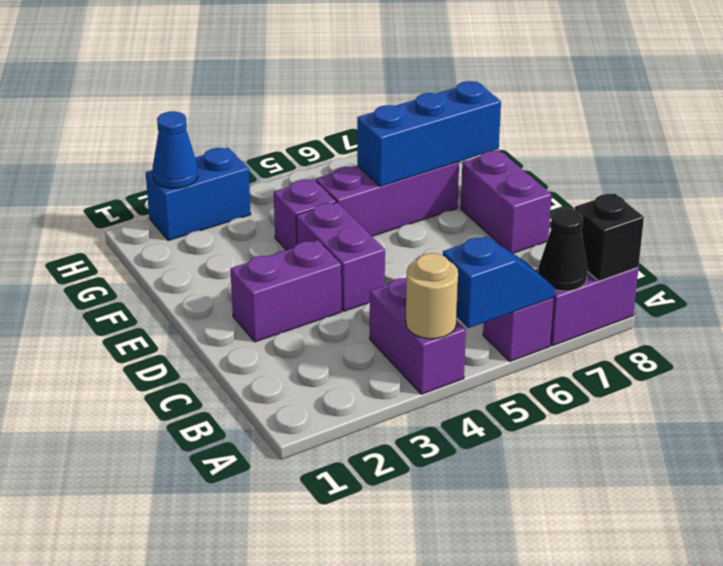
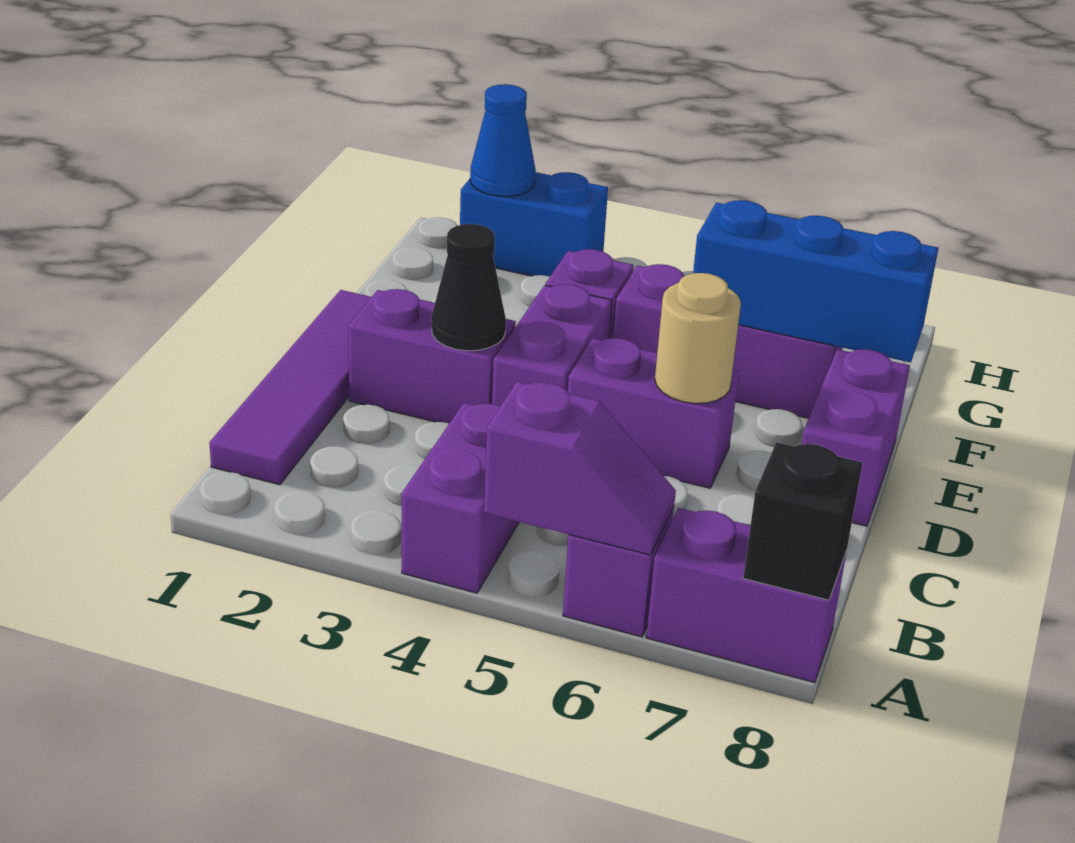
tan 1x1 round brick [406,253,458,339] -> tan 1x1 round brick moved to [655,273,741,403]
blue 1x2 slope [443,236,555,328] -> purple 1x2 slope [484,382,676,555]
black 1x1 cone [538,208,588,291] -> black 1x1 cone moved to [432,224,506,351]
none -> purple 1x4 tile [209,290,371,485]
none -> purple 1x2 brick [568,338,739,488]

